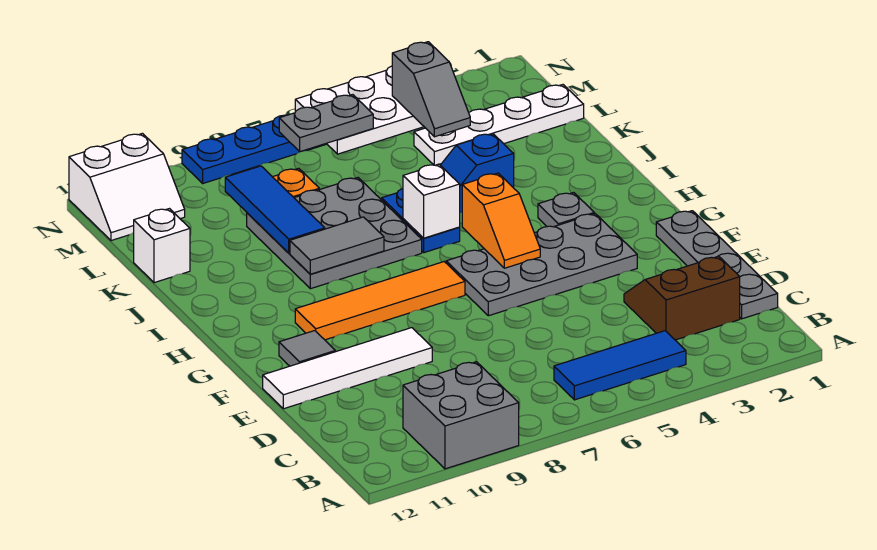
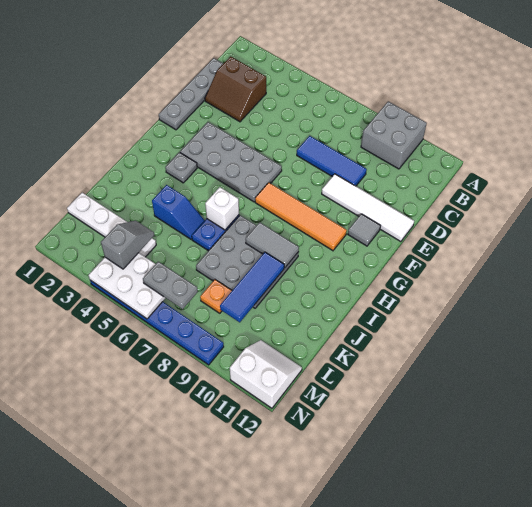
blue 1x3 tile [554,331,686,400] -> blue 1x3 tile moved to [297,136,367,186]
orange 1x2 slope [462,173,540,268] -> none
white 1x1 brick [134,209,190,283] -> none

